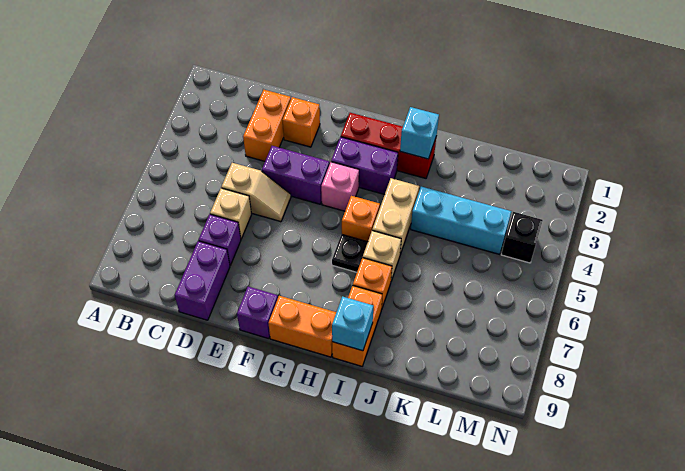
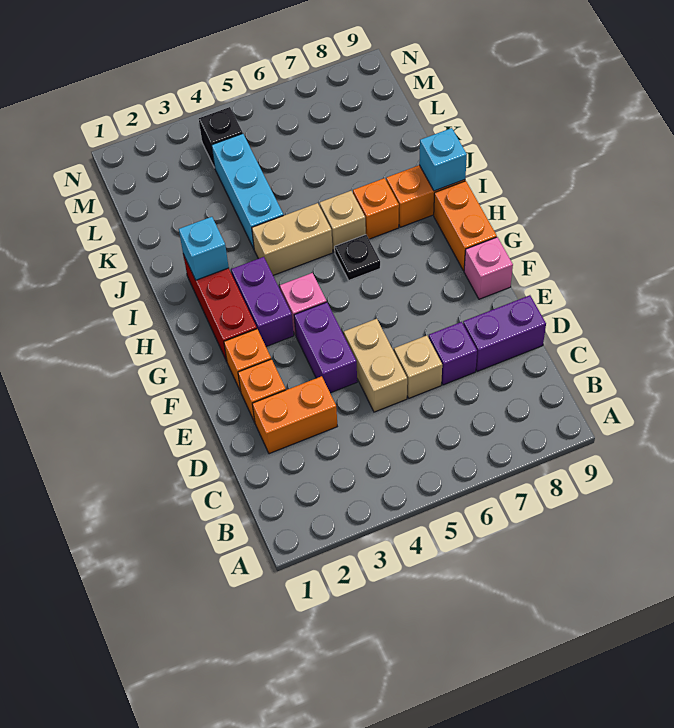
tan 1x2 slope [221,163,291,222] -> tan 1x2 brick [344,319,407,412]
purple 1x1 brick [237,287,278,339] -> pink 1x1 brick [464,237,513,299]
orange 1x1 brick [342,196,380,242] -> orange 1x1 brick moved to [224,329,271,392]

